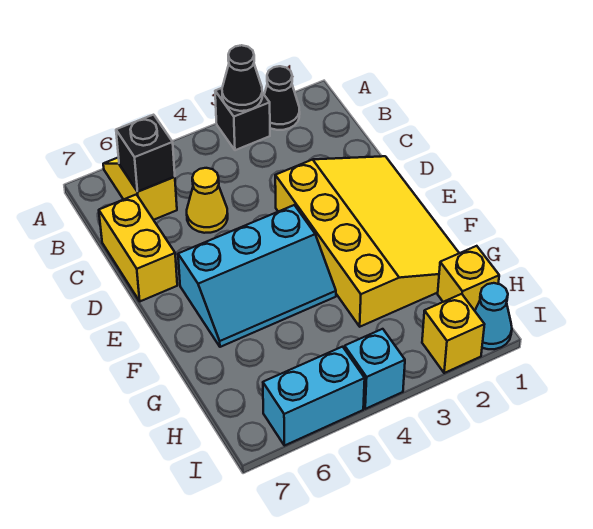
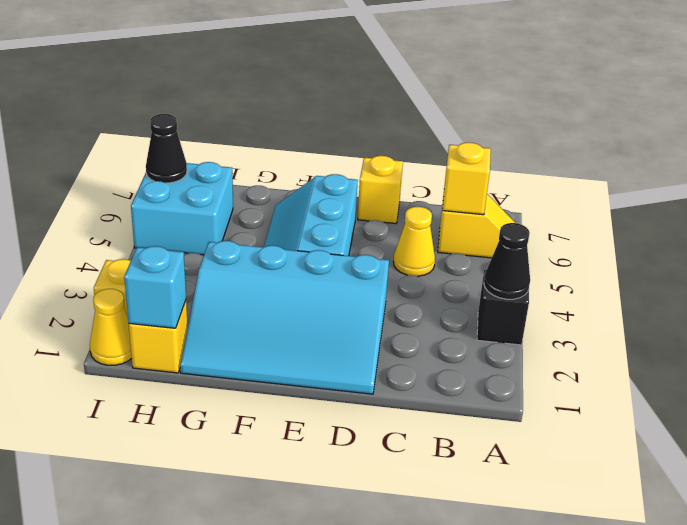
black 1x1 cone [264,66,300,130] -> black 1x1 cone moved to [146,114,187,183]
black 1x1 brick [116,115,175,192] -> yellow 1x1 brick [442,142,491,215]
yellow 1x2 brick [99,194,177,301] -> yellow 1x1 brick [358,156,403,224]
yellow 3x4 slope [275,156,459,327] -> cyan 3x4 slope [180,241,389,394]
cyan 1x1 cone [475,283,512,349] -> yellow 1x1 cone [90,289,132,365]
cyan 1x1 brick [345,329,405,409] -> cyan 1x1 brick moved to [124,246,186,328]
cyan 1x2 brick [263,347,365,446] -> cyan 2x2 brick [131,162,233,255]

